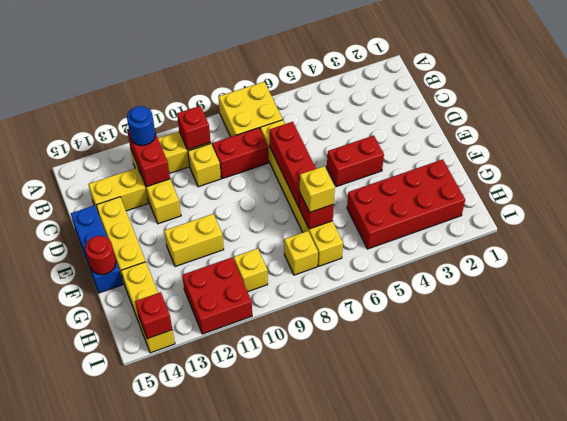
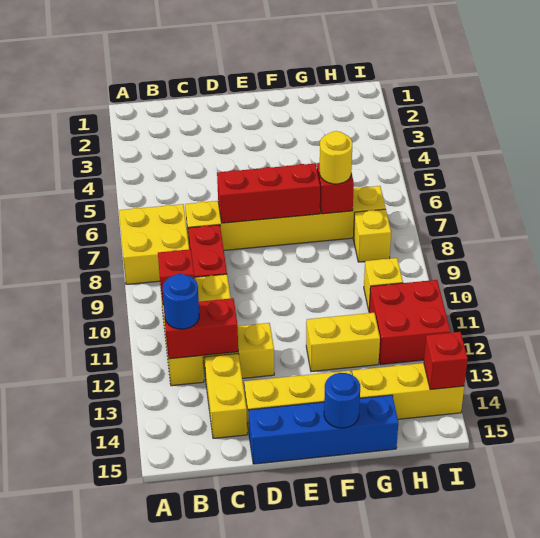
blue 1x3 brick [71,205,123,293] -> blue 1x4 brick [248,395,398,464]
red 1x2 brick [327,136,384,187] -> none
yellow 1x2 brick [164,214,224,267] -> yellow 1x2 brick turned to [306,313,380,372]
red 1x1 round brick [85,236,116,275] -> blue 1x1 round brick [324,373,360,428]
red 2x4 brick [347,159,465,249] -> none
yellow 1x1 brick [300,166,335,212] -> yellow 1x1 round brick [320,131,352,184]

